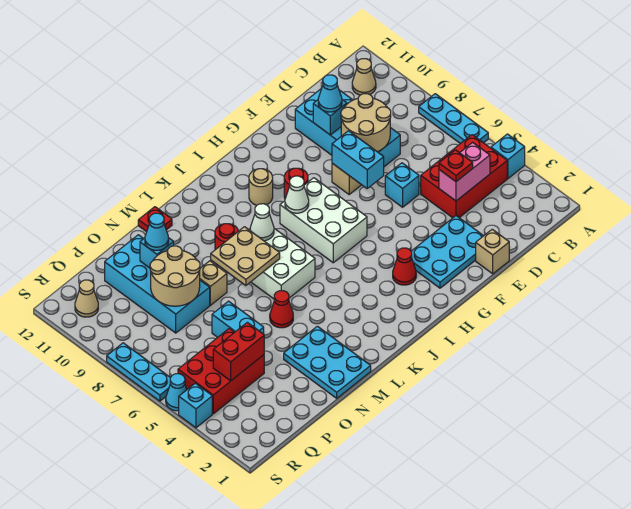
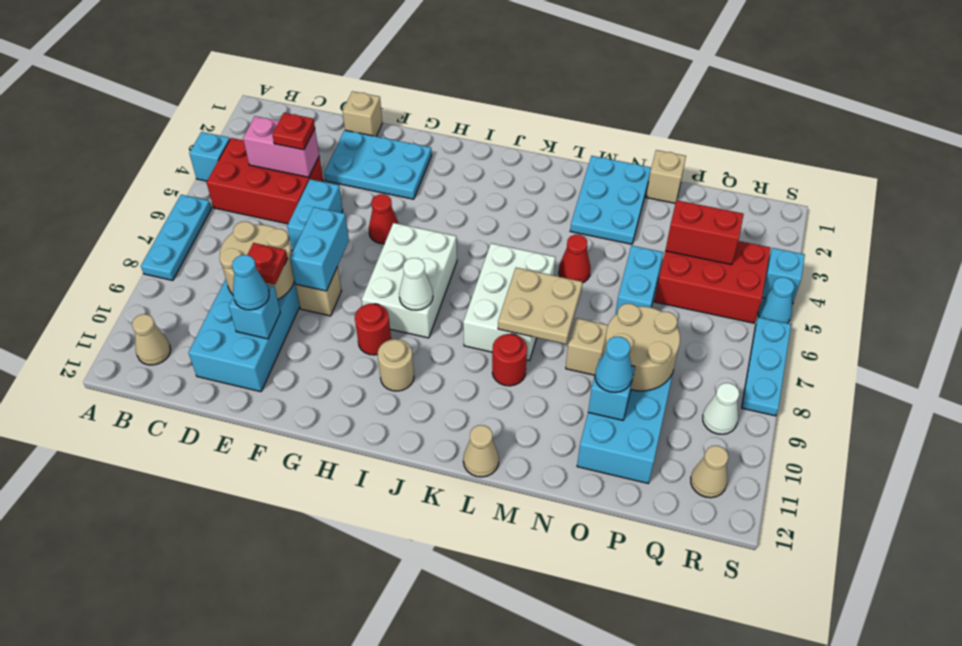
cyan 1x1 brick [385,163,419,207] -> cyan 1x2 brick [287,179,343,251]
red 1x1 cone [393,248,416,285] -> red 1x1 cone moved to [369,194,399,244]
white 1x1 cone [250,204,274,241] -> white 1x1 cone moved to [703,383,739,434]
none -> tan 1x1 cone [463,425,499,477]
red 1x1 plate [138,207,172,232] -> red 1x1 plate moved to [247,243,287,285]
none -> tan 1x1 brick [646,150,686,203]

